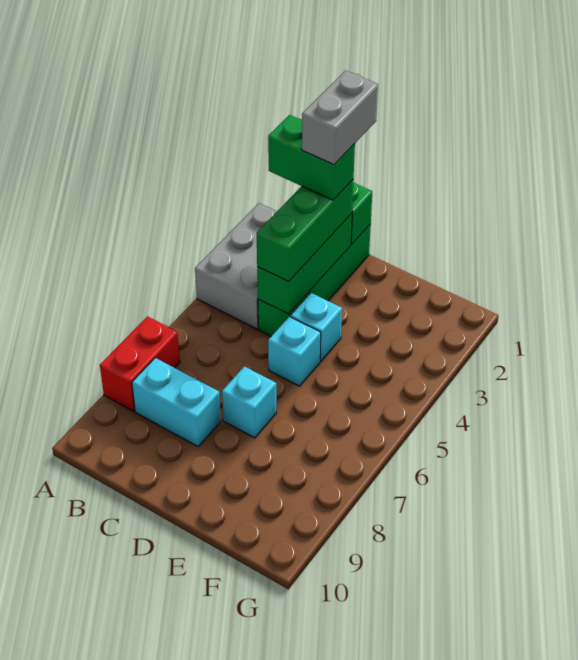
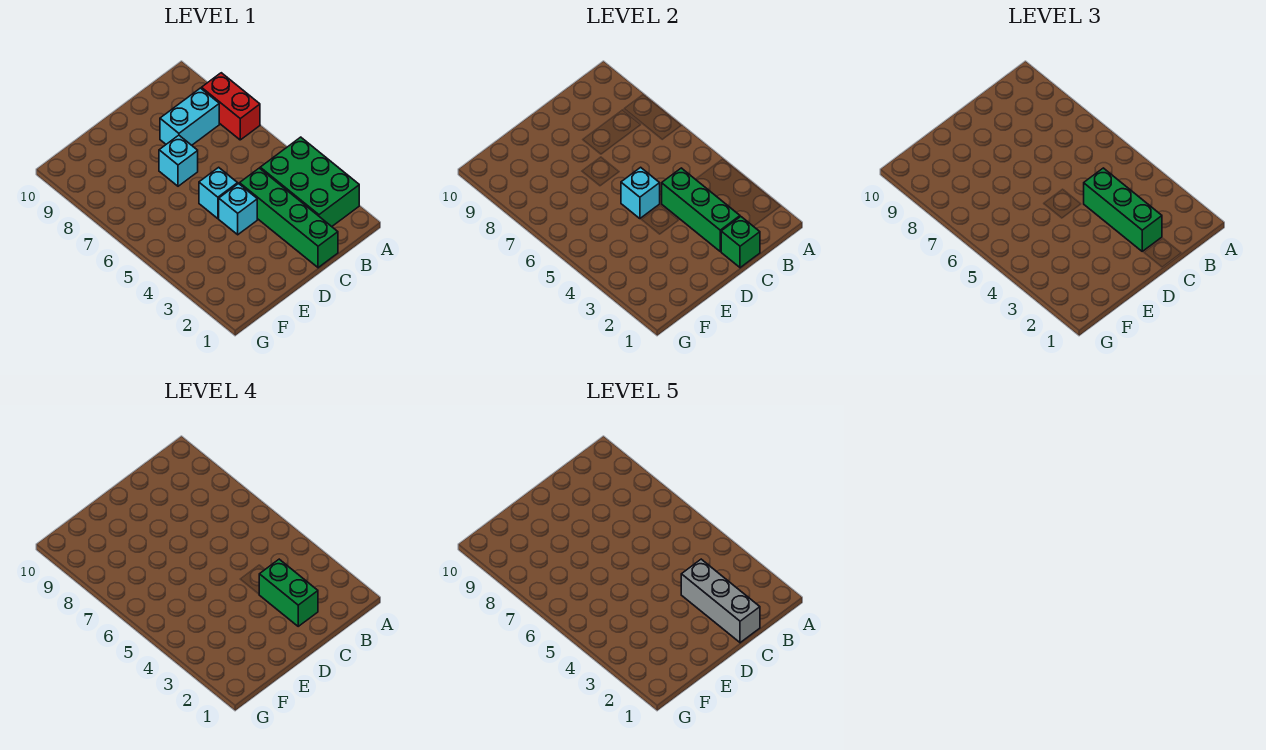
grey 2x3 brick [195,203,277,329] -> green 2x3 brick [260,137,359,227]
green 1x2 brick [268,115,355,200] -> green 1x2 brick turned to [259,559,318,626]
grey 1x2 brick [302,71,378,165] -> grey 1x3 brick [681,559,760,643]
none -> cyan 1x1 brick [621,167,660,219]

